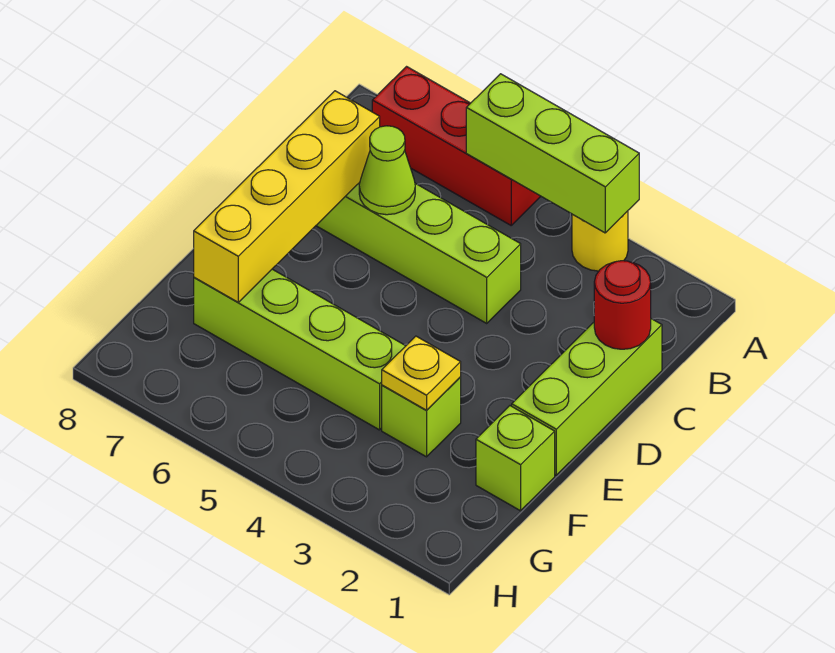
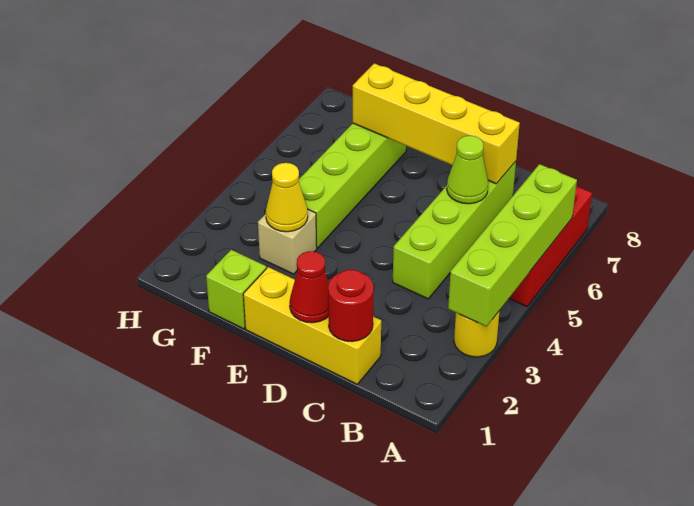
lime 1x3 brick [466,74,639,233] -> lime 1x4 brick [448,164,577,327]
lime 1x3 brick [512,319,662,475] -> yellow 1x3 brick [243,267,381,384]
none -> red 1x1 cone [290,251,329,323]
lime 1x1 brick [382,377,461,457] -> tan 1x1 brick [258,210,317,274]
yellow 1x1 plate [382,336,461,410] -> yellow 1x1 cone [266,163,308,232]

